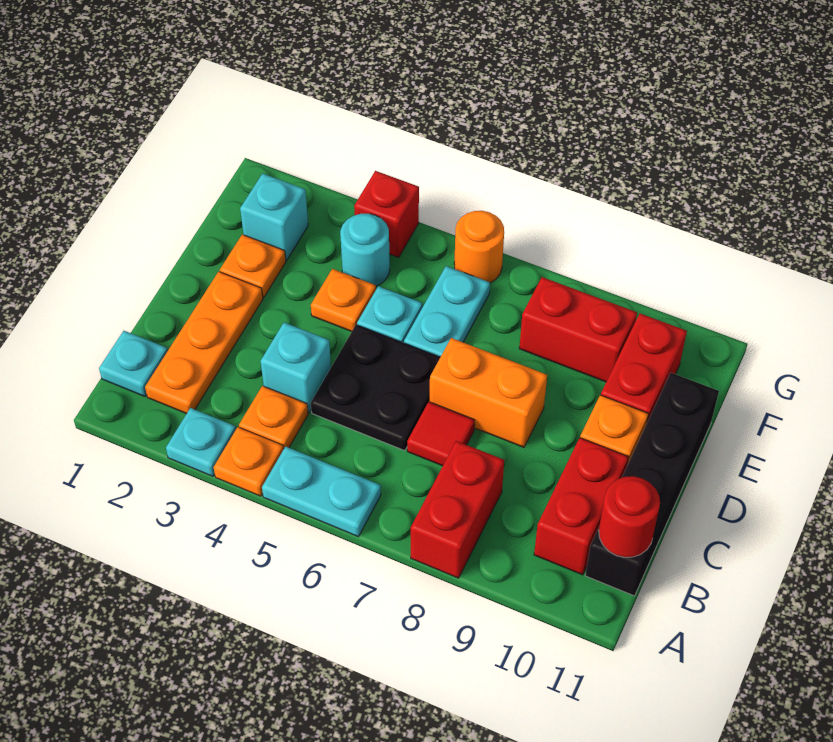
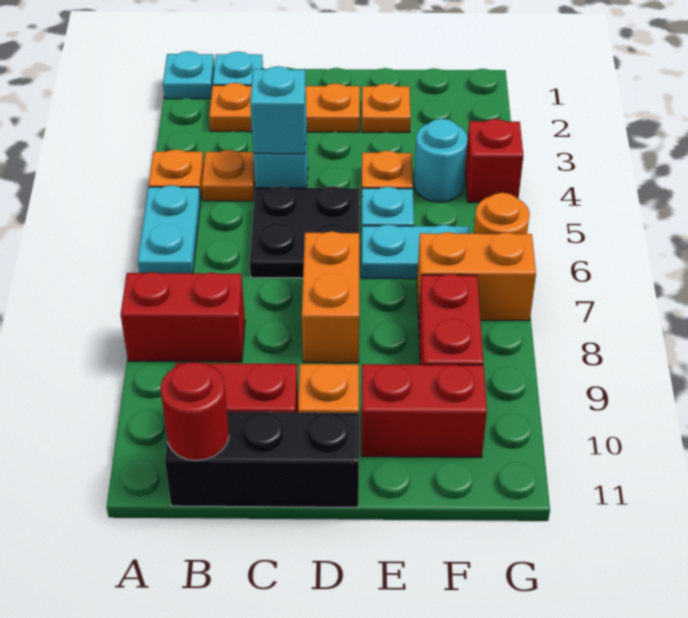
cyan 1x1 plate [166,408,236,476] -> cyan 1x1 plate moved to [163,51,214,99]
black 1x4 brick [585,373,719,596] -> black 1x3 brick [165,412,359,507]
red 1x1 tile [407,402,475,466] -> none
cyan 1x1 brick [240,173,308,260] -> cyan 1x1 brick moved to [250,66,306,154]
none -> orange 1x2 brick [417,232,536,321]

